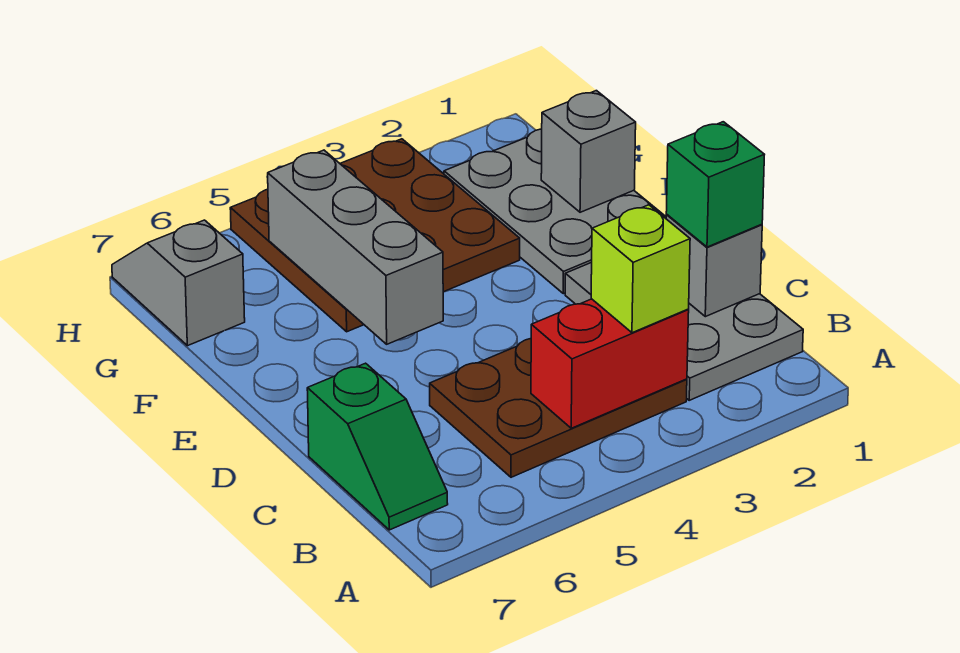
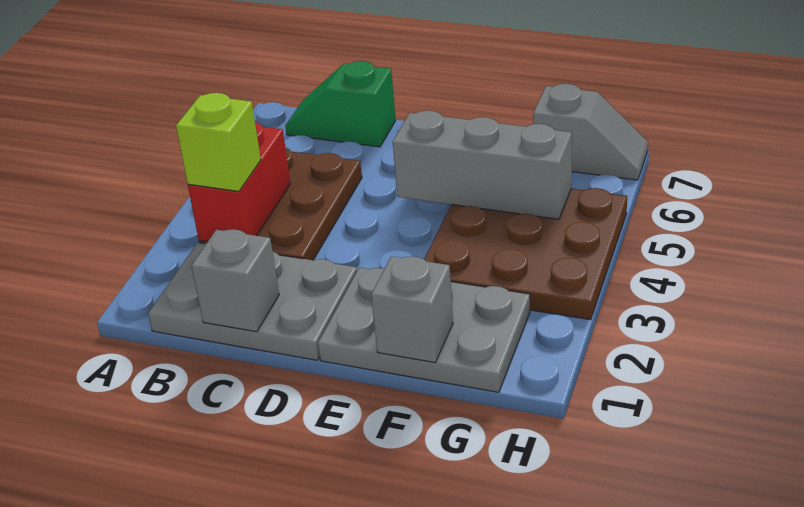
green 1x1 brick [666,122,765,247] -> none

